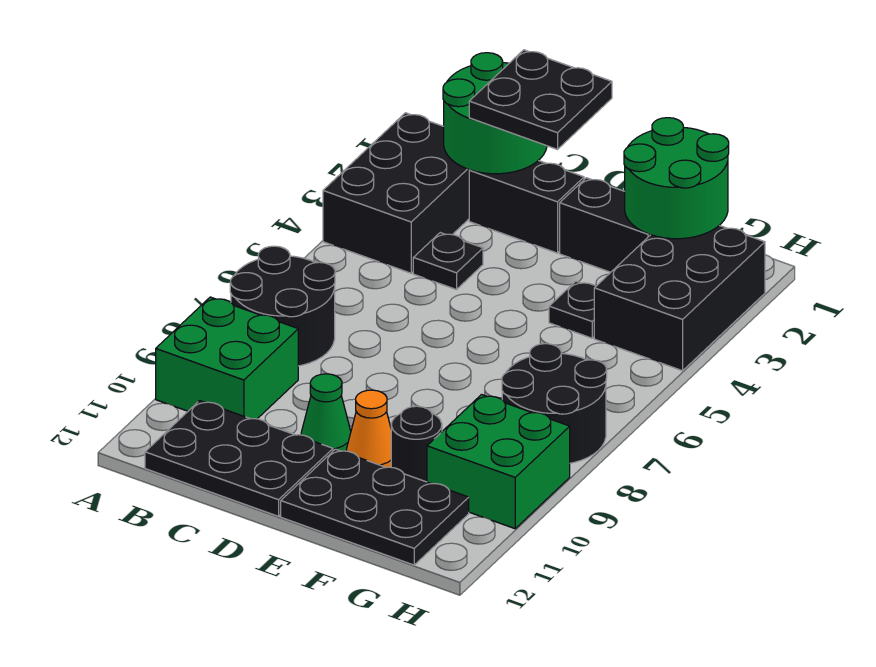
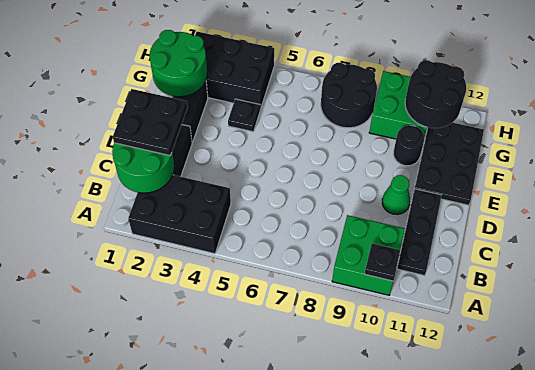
black 2x2 round brick [230,246,335,366] -> black 2x2 round brick moved to [405,60,466,128]
black 2x3 plate [145,401,333,516] -> black 1x3 plate [397,189,442,276]
black 1x1 plate [413,233,483,290] -> black 1x1 plate moved to [365,243,400,281]
orange 1x1 cone [346,390,391,467] -> none

